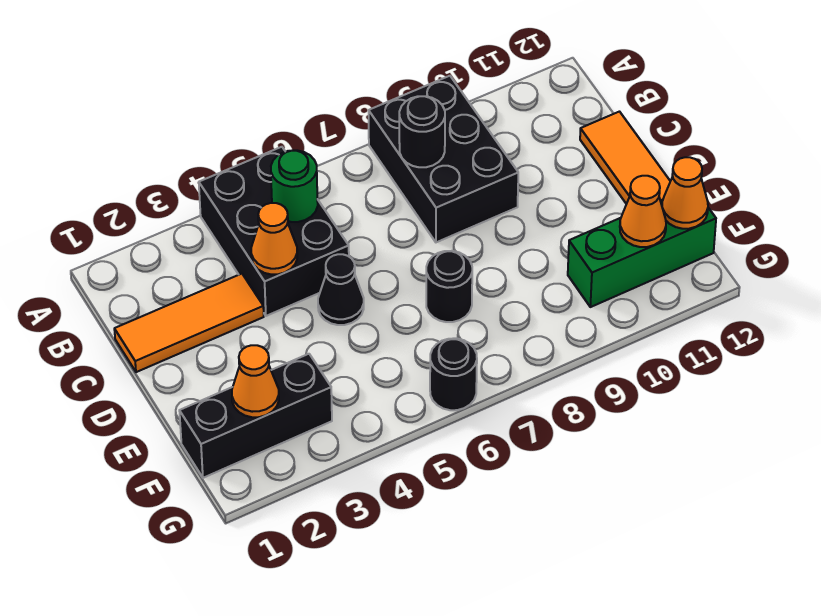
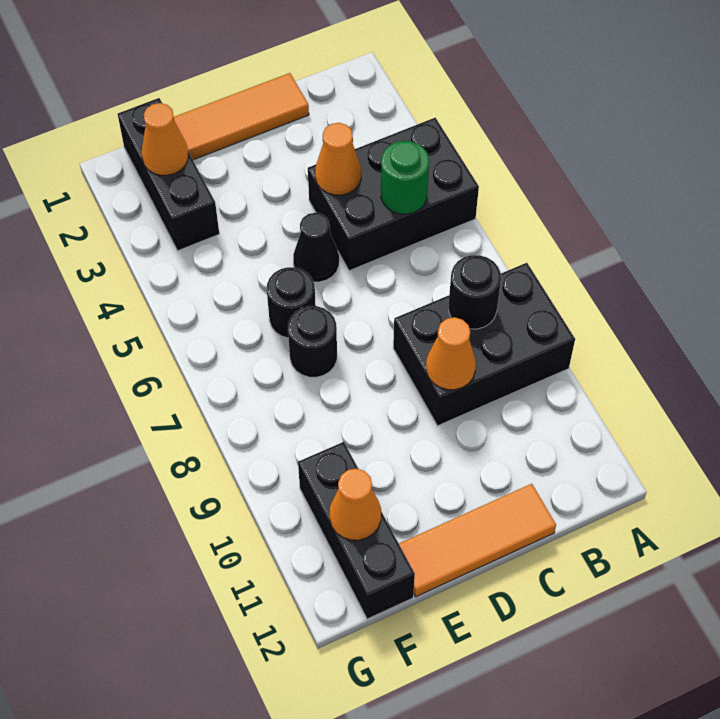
orange 1x3 tile [114,274,264,372] -> orange 1x3 tile turned to [174,73,309,160]
green 1x3 brick [568,200,716,307] -> black 1x3 brick [298,442,415,619]
orange 1x1 cone [662,157,708,229] -> orange 1x1 cone moved to [426,317,476,390]
black 1x1 round brick [430,338,477,410] -> black 1x1 round brick moved to [267,267,316,338]

